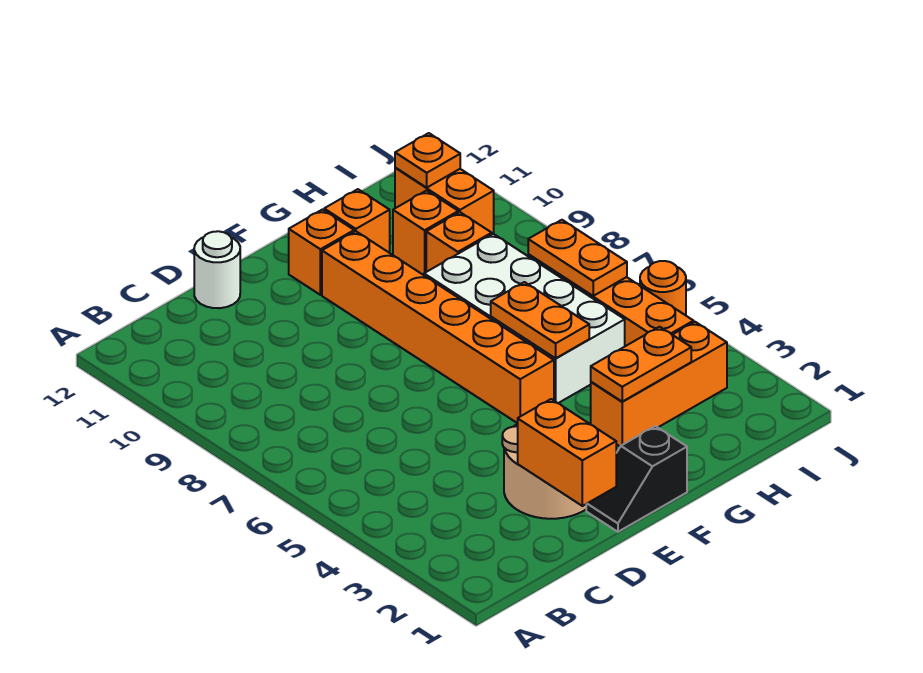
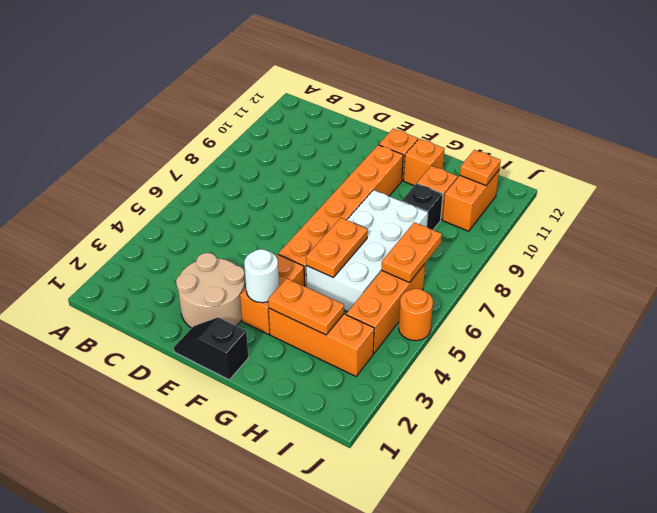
orange 1x2 brick [518,399,616,506] -> orange 1x2 brick moved to [240,254,305,334]
white 1x1 round brick [194,231,240,308] -> white 1x1 round brick moved to [244,249,279,303]
orange 1x1 brick [426,212,492,272] -> black 1x1 brick [402,183,443,230]

